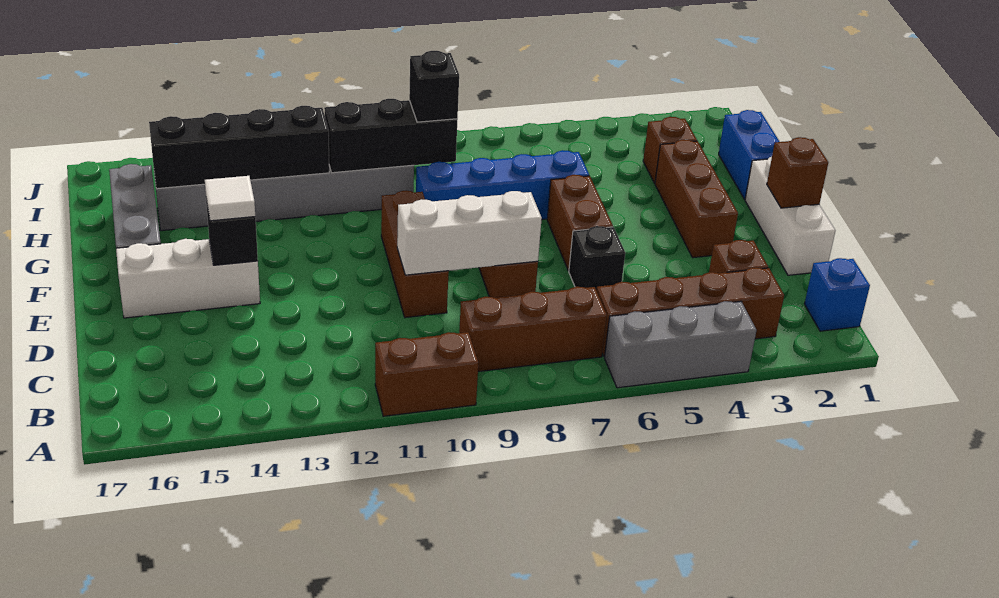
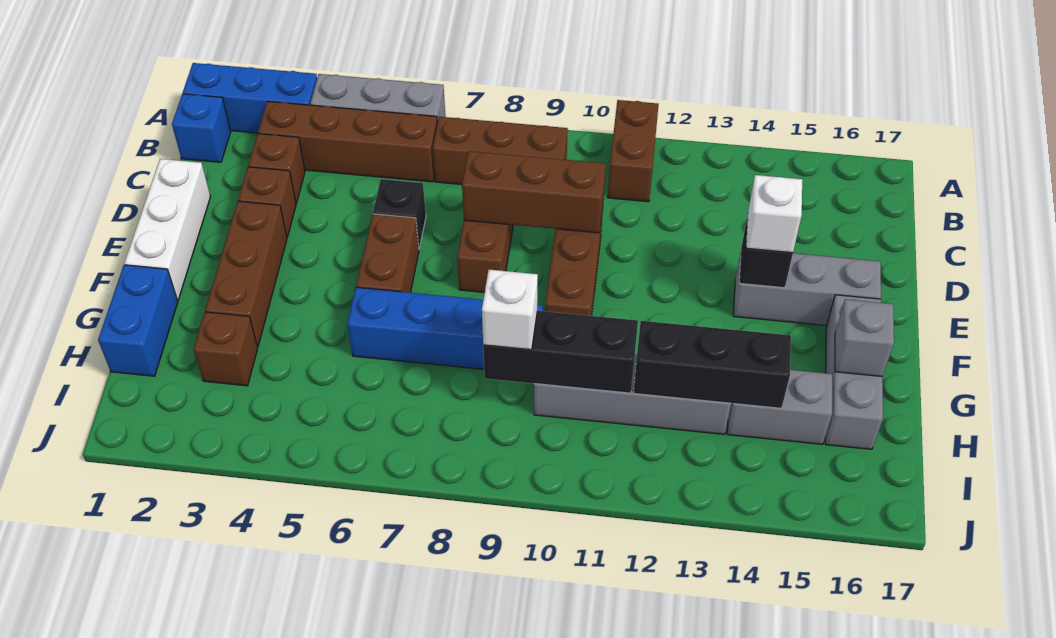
none -> blue 1x3 brick [183,63,317,133]
brown 1x2 brick [375,332,478,416] -> brown 1x2 brick turned to [608,100,659,202]
white 1x3 brick [397,191,542,275] -> brown 1x3 brick [462,151,606,233]
brown 1x1 brick [767,137,828,208] -> brown 1x1 brick moved to [238,167,296,237]
white 1x3 brick [116,239,260,318] -> grey 1x3 brick [733,252,881,326]
white 1x1 tile [205,176,255,221] -> white 1x1 brick [746,175,802,253]
none -> grey 1x1 brick [835,299,894,377]
black 1x1 brick [409,51,459,122] -> white 1x1 brick [482,270,538,350]
black 1x4 brick [149,106,329,189] -> black 1x3 brick [633,321,791,408]

